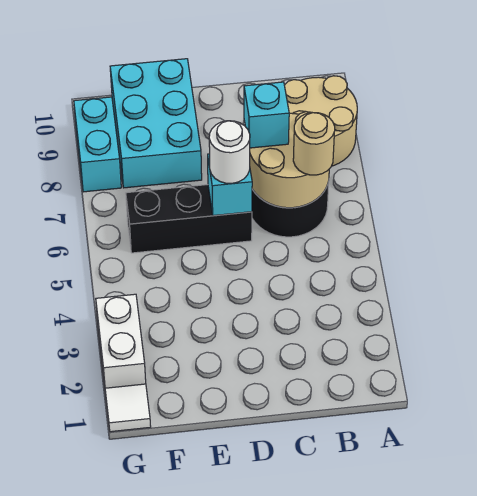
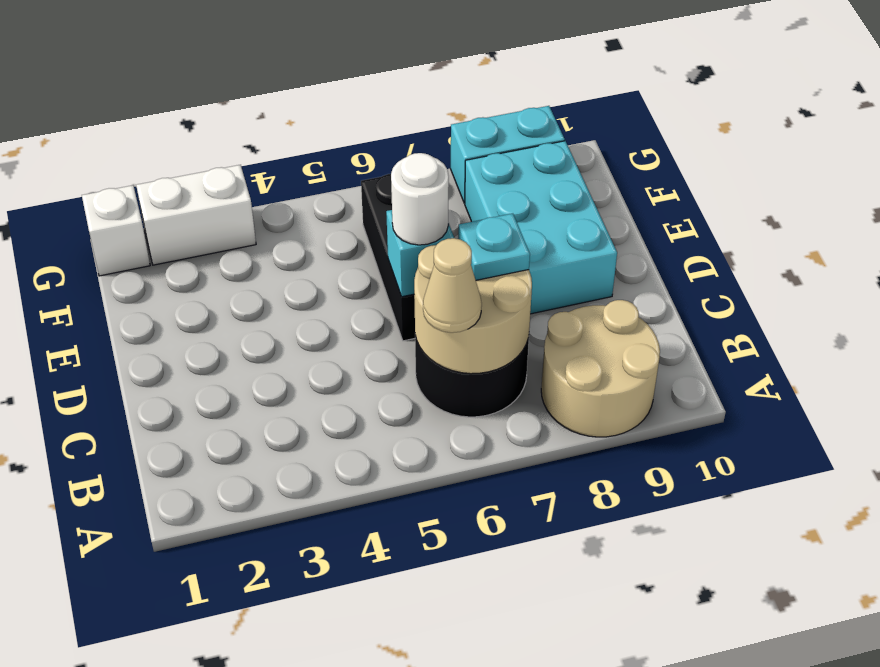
tan 1x1 round brick [293,113,335,175] -> tan 1x1 cone [423,238,482,333]
cyan 1x1 brick [244,82,289,148] -> cyan 1x1 plate [458,214,530,280]
cyan 2x3 brick [110,59,202,188] -> cyan 2x3 brick turned to [465,141,617,314]
white 1x1 tile [105,384,151,432] -> white 1x1 brick [82,185,150,276]

